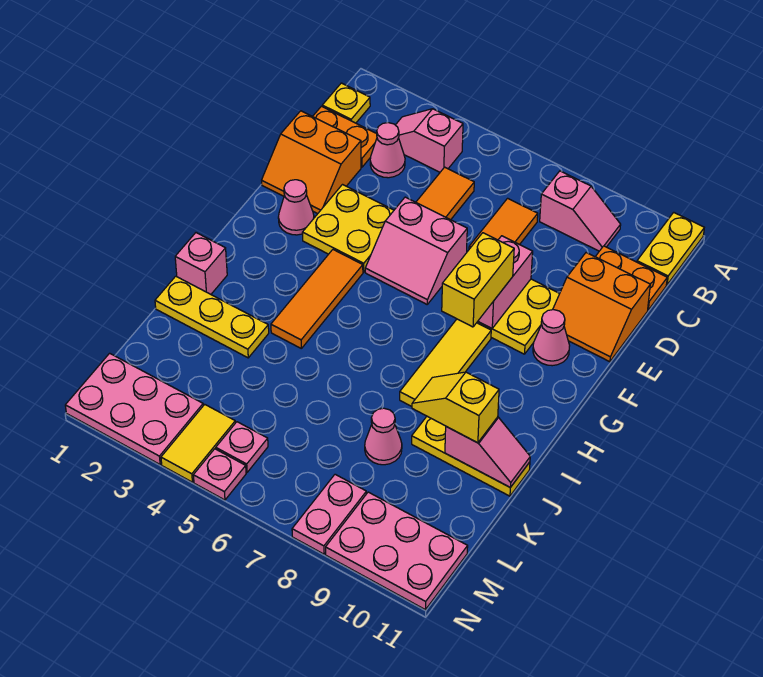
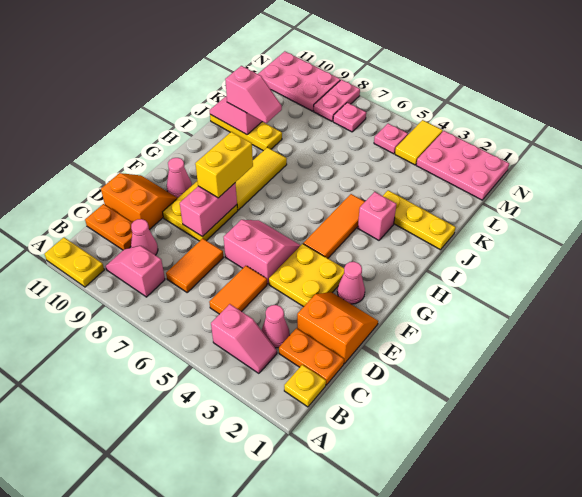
yellow 1x2 plate [637,212,704,284] -> yellow 1x2 plate turned to [45,238,104,287]
pink 1x1 brick [175,233,227,294] -> pink 1x1 brick moved to [358,192,396,240]
yellow 1x2 slope [412,372,499,443] -> pink 1x2 slope [225,66,282,123]
pink 1x1 cone [365,408,402,465] -> pink 1x1 cone moved to [131,219,158,255]
pink 1x1 plate [193,449,246,500] -> pink 1x1 plate moved to [333,103,366,132]

